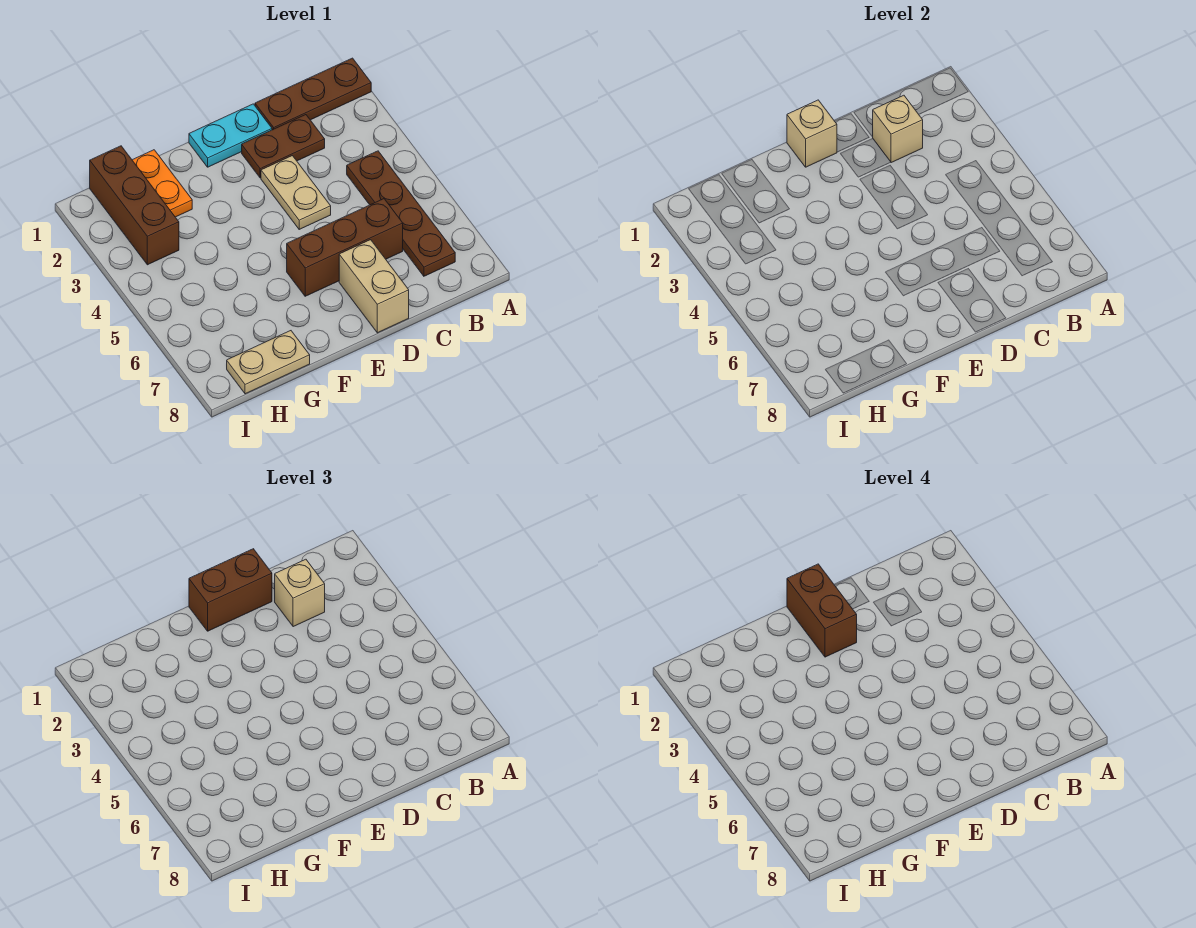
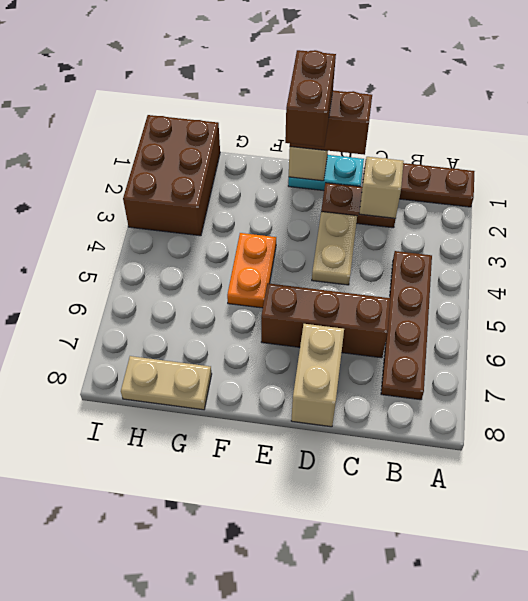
tan 1x1 brick [275,559,325,627] -> none
orange 1x2 plate [132,150,192,217] -> orange 1x2 plate moved to [227,233,276,308]
brown 1x3 brick [90,146,179,265] -> brown 2x3 brick [123,115,220,236]

